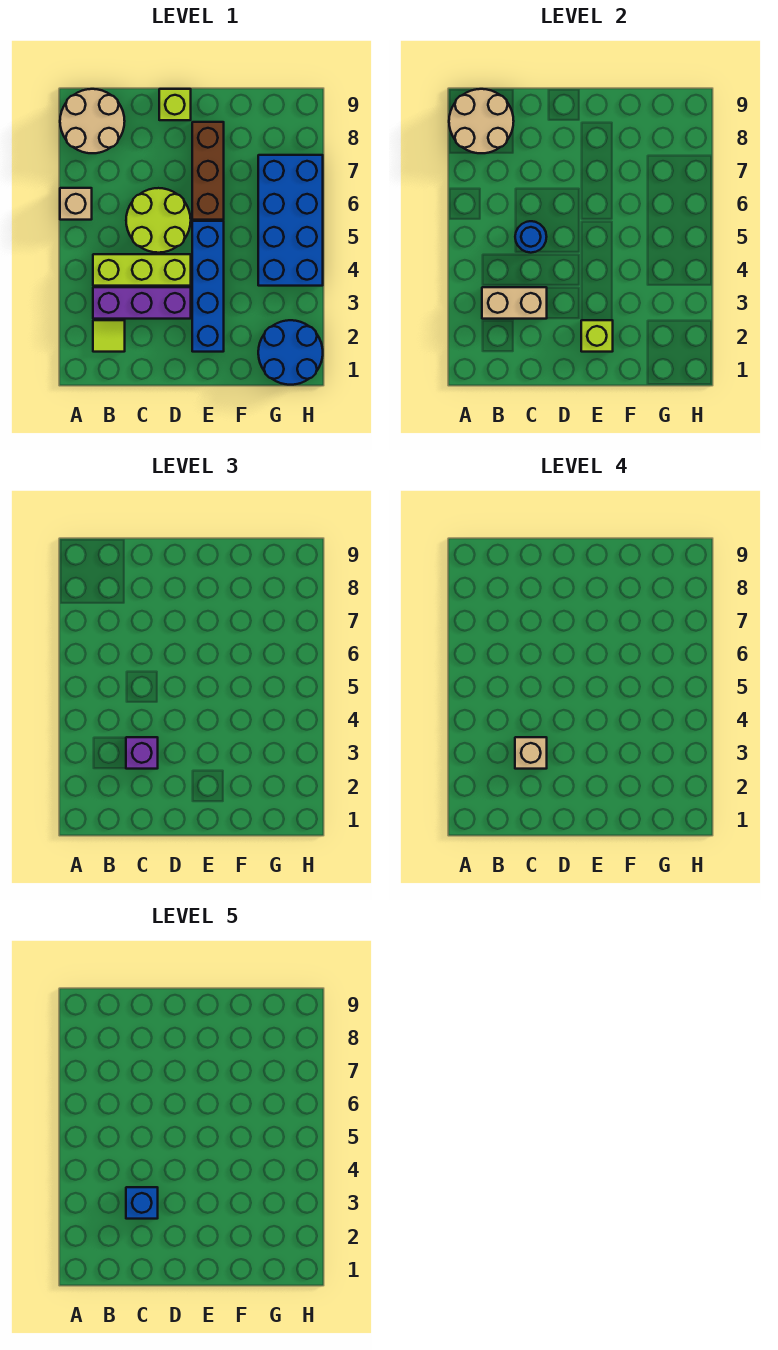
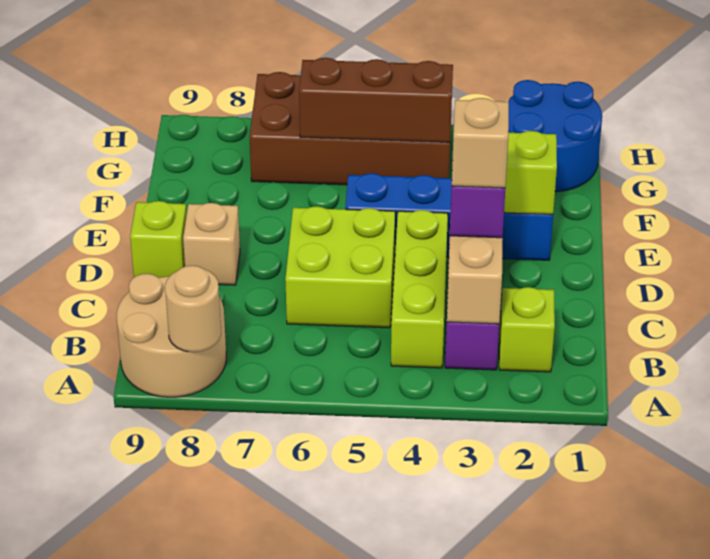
tan 1x1 brick [60,188,92,220] -> tan 1x1 brick moved to [183,203,240,285]
tan 2x2 round brick [449,89,514,153] -> tan 1x1 round brick [165,266,221,352]
lime 1x1 tile [93,320,125,352] -> lime 1x1 brick [499,287,555,372]
blue 1x1 brick [126,1187,158,1219] -> none
lime 2x2 round brick [126,188,191,253] -> lime 2x2 brick [285,206,395,328]
blue 1x1 round brick [515,221,547,253] -> none
brown 1x3 brick [192,122,224,220] -> brown 1x3 brick moved to [299,58,453,142]
blue 2x4 brick [258,155,323,286] -> brown 2x4 brick [249,72,450,185]

